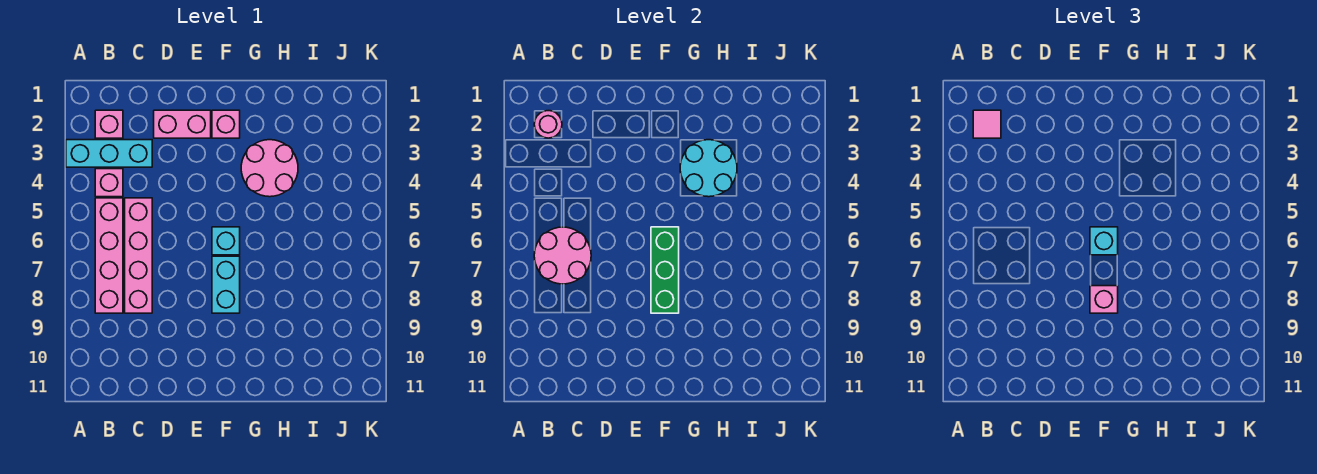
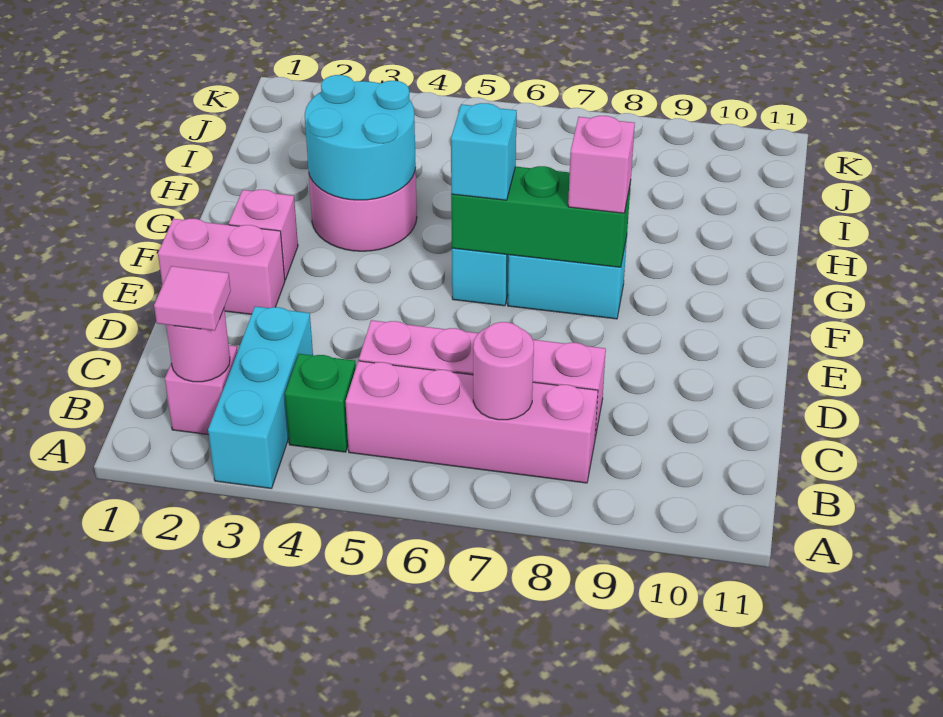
pink 1x1 brick [95,169,123,197] -> green 1x1 brick [285,354,356,452]
pink 2x2 round brick [534,227,591,284] -> pink 1x1 round brick [473,322,534,420]
pink 1x2 brick [154,110,211,138] -> pink 1x2 brick turned to [158,219,285,314]

